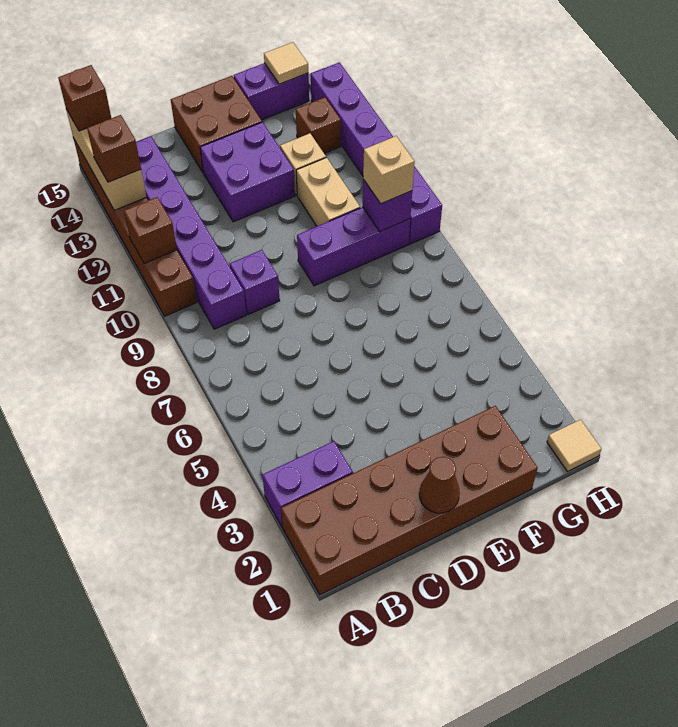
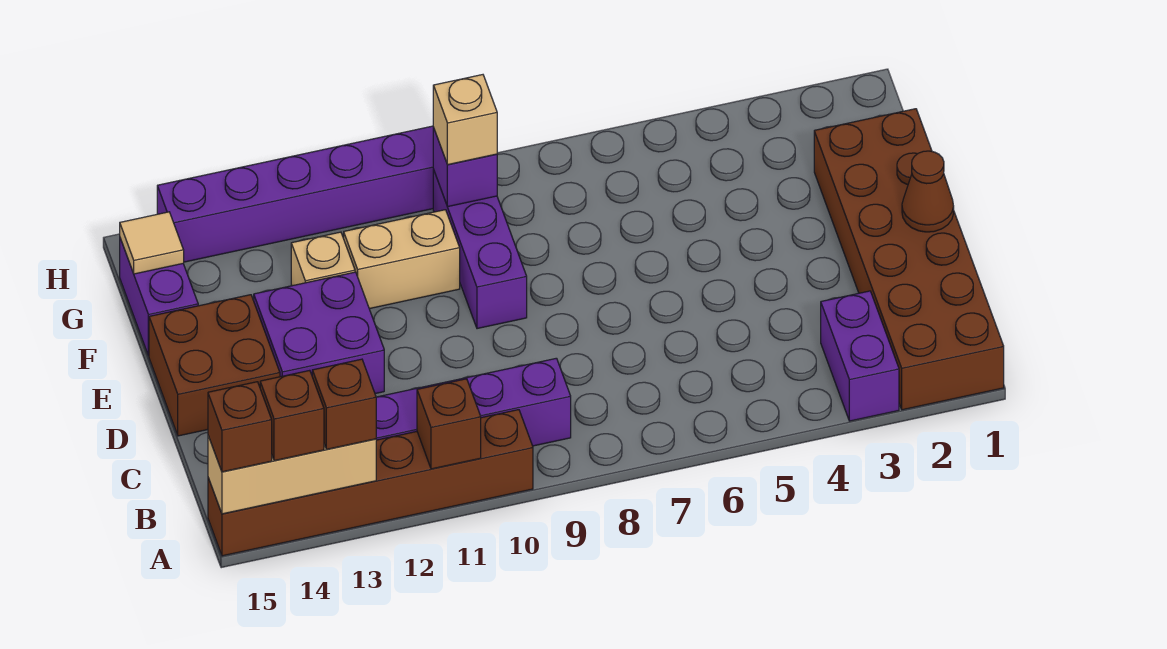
purple 1x1 brick [230,250,280,315] -> none
brown 1x1 brick [296,97,341,154] -> brown 1x1 brick moved to [260,370,324,461]
tan 1x1 tile [547,420,601,472] -> none

